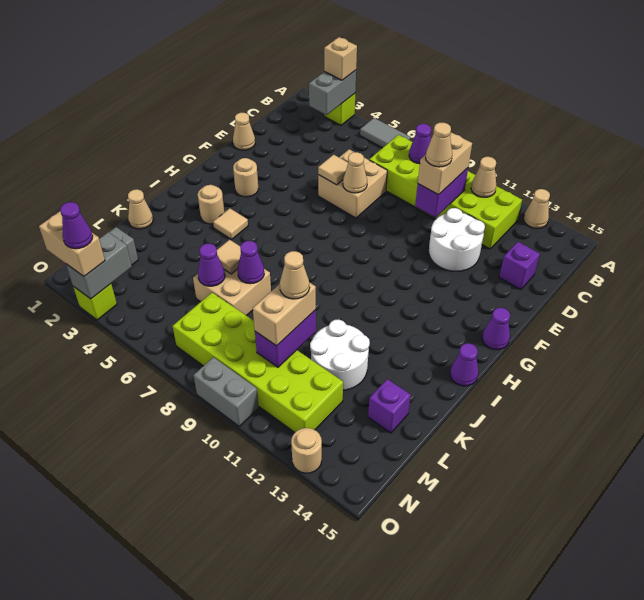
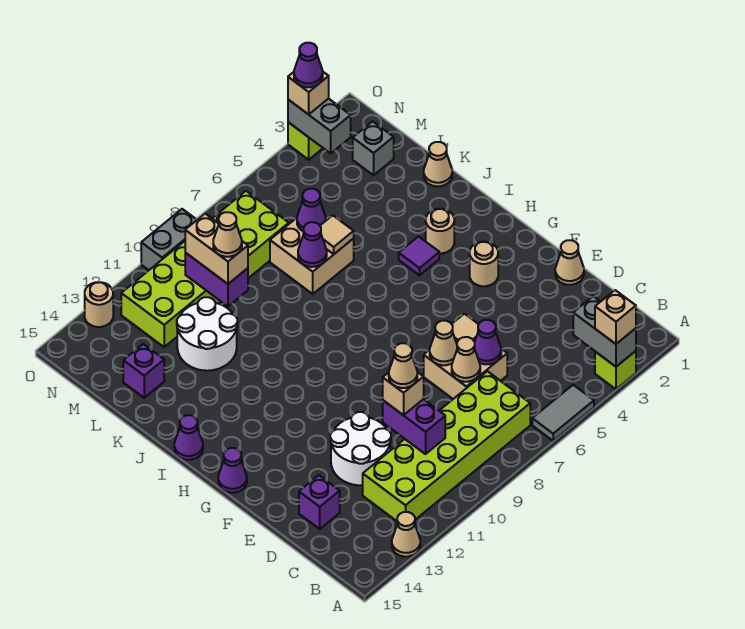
purple 1x1 cone [409,124,431,164] -> purple 1x1 cone moved to [475,320,501,364]
tan 1x1 cone [471,157,496,197] -> tan 1x1 cone moved to [452,337,480,382]
tan 1x2 brick [418,132,472,195] -> tan 1x1 brick [383,372,424,415]
tan 1x1 tile [213,208,248,239] -> purple 1x1 tile [399,236,439,275]
tan 1x2 brick [39,212,105,276] -> tan 1x1 brick [288,72,329,114]

